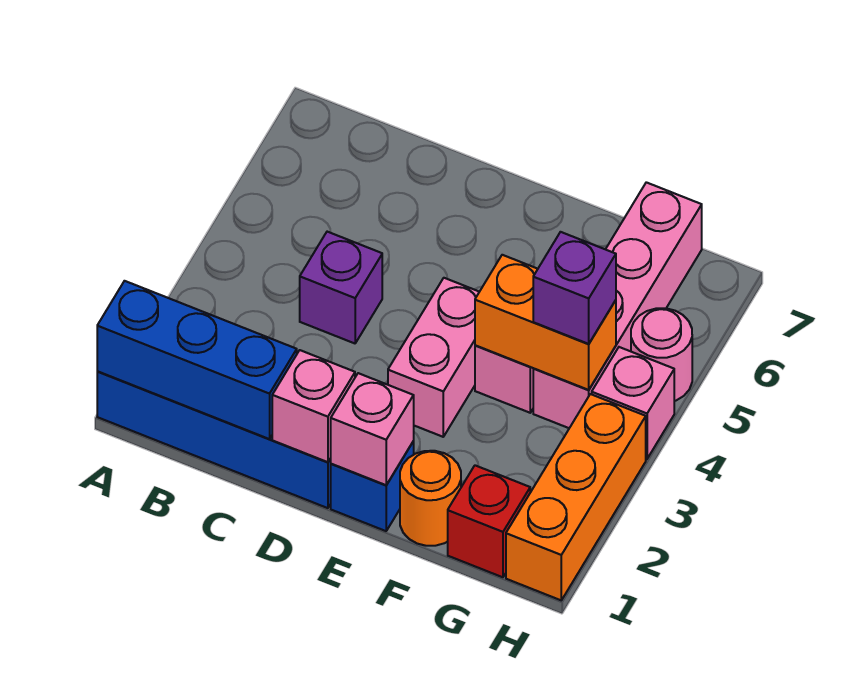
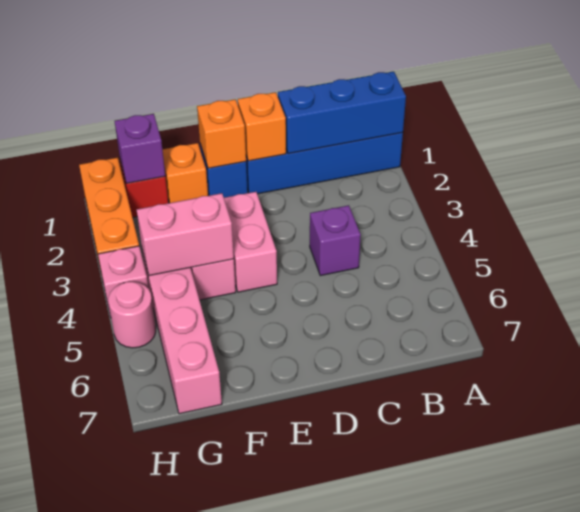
pink 1x1 brick [272,350,355,462] -> orange 1x1 brick [238,92,286,161]
pink 1x1 brick [331,373,414,485] -> orange 1x1 brick [197,99,246,168]
orange 1x1 round brick [400,451,461,546] -> orange 1x1 brick [162,143,208,203]
orange 1x2 brick [475,255,616,390] -> pink 1x2 brick [137,193,234,276]
purple 1x1 brick [533,232,616,344] -> purple 1x1 brick moved to [115,114,165,183]

